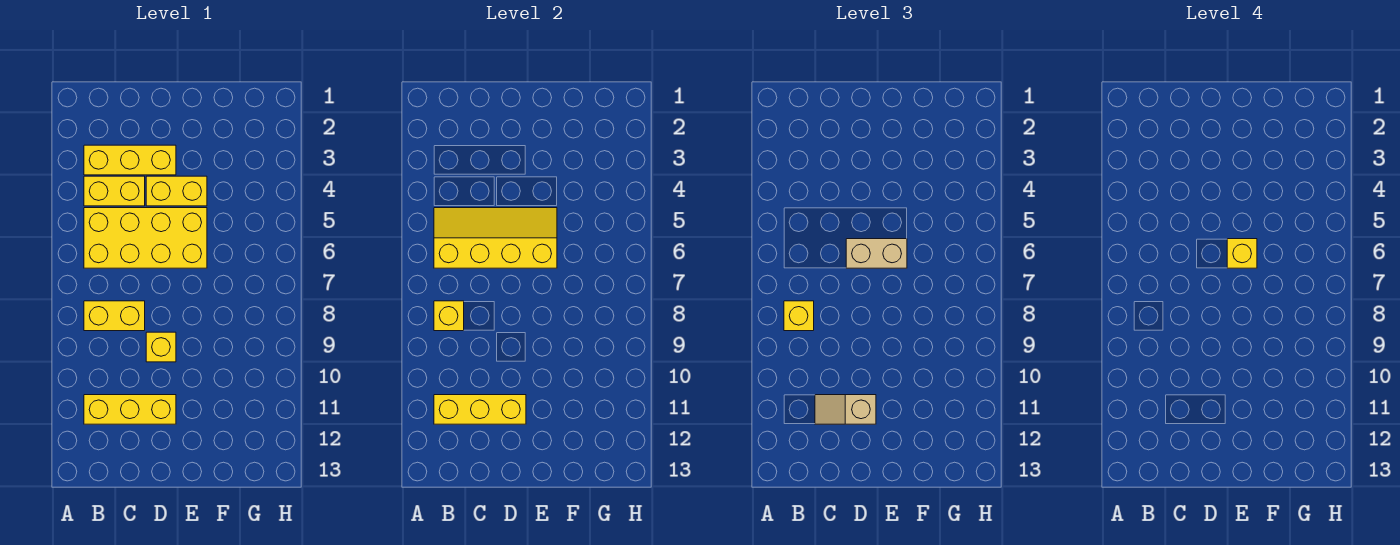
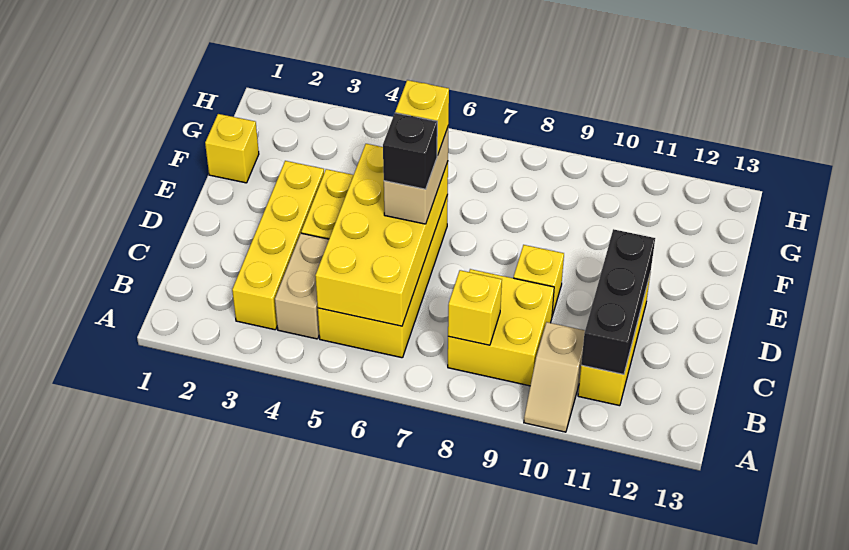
yellow 1x3 brick [84,145,176,175] -> yellow 1x4 brick [232,161,324,330]
yellow 1x2 brick [84,176,145,206] -> tan 1x2 brick [275,233,329,339]
yellow 2x4 slope [434,208,557,268] -> yellow 2x4 brick [315,144,448,326]
yellow 1x2 brick [84,301,145,331] -> yellow 2x2 brick [448,269,554,386]
yellow 1x1 brick [784,301,814,331] -> yellow 1x1 brick moved to [205,114,259,183]
yellow 1x3 brick [434,395,526,424] -> black 1x3 brick [581,229,655,375]
tan 1x2 slope [815,395,876,424] -> tan 1x2 slope moved to [524,322,585,432]
none -> black 1x1 brick [383,113,437,189]

